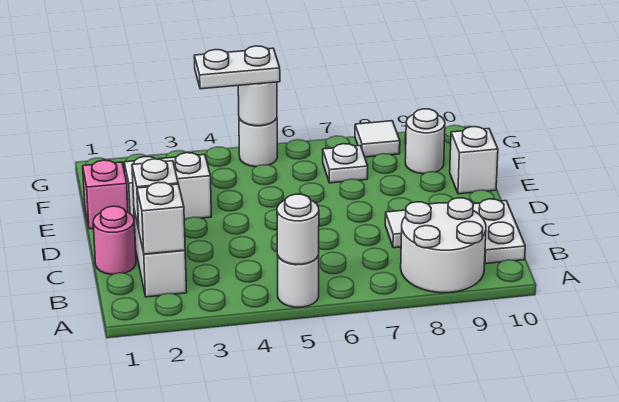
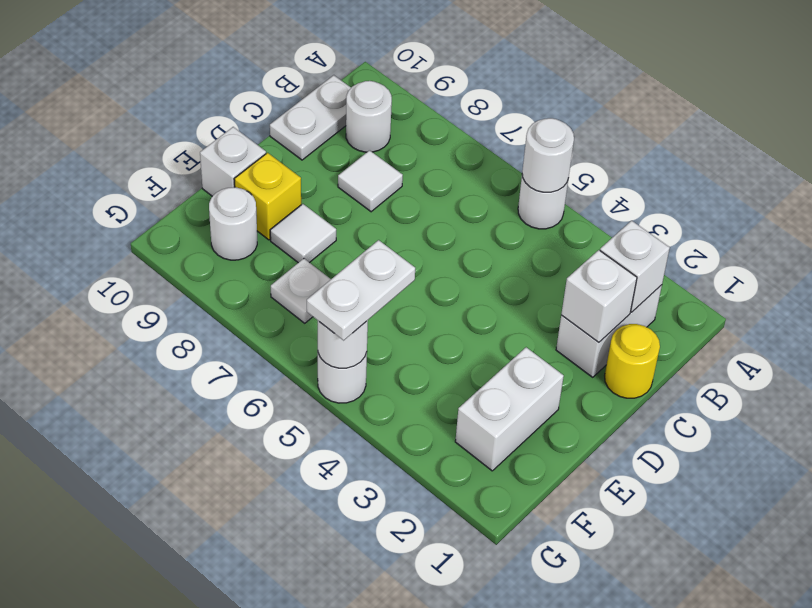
white 2x2 round brick [401,198,486,293] -> white 1x1 round brick [346,81,392,152]
pink 1x1 round brick [93,206,136,275] -> yellow 1x1 round brick [605,324,660,398]
pink 1x1 brick [83,160,128,229] -> none
white 1x2 brick [124,153,211,224] -> white 1x2 brick turned to [455,347,564,471]
none -> yellow 1x1 brick [234,153,301,240]
white 1x2 plate [194,46,280,89] -> white 1x2 plate turned to [307,240,415,340]
white 1x1 tile [355,121,400,157] -> white 1x1 tile moved to [270,204,336,263]

